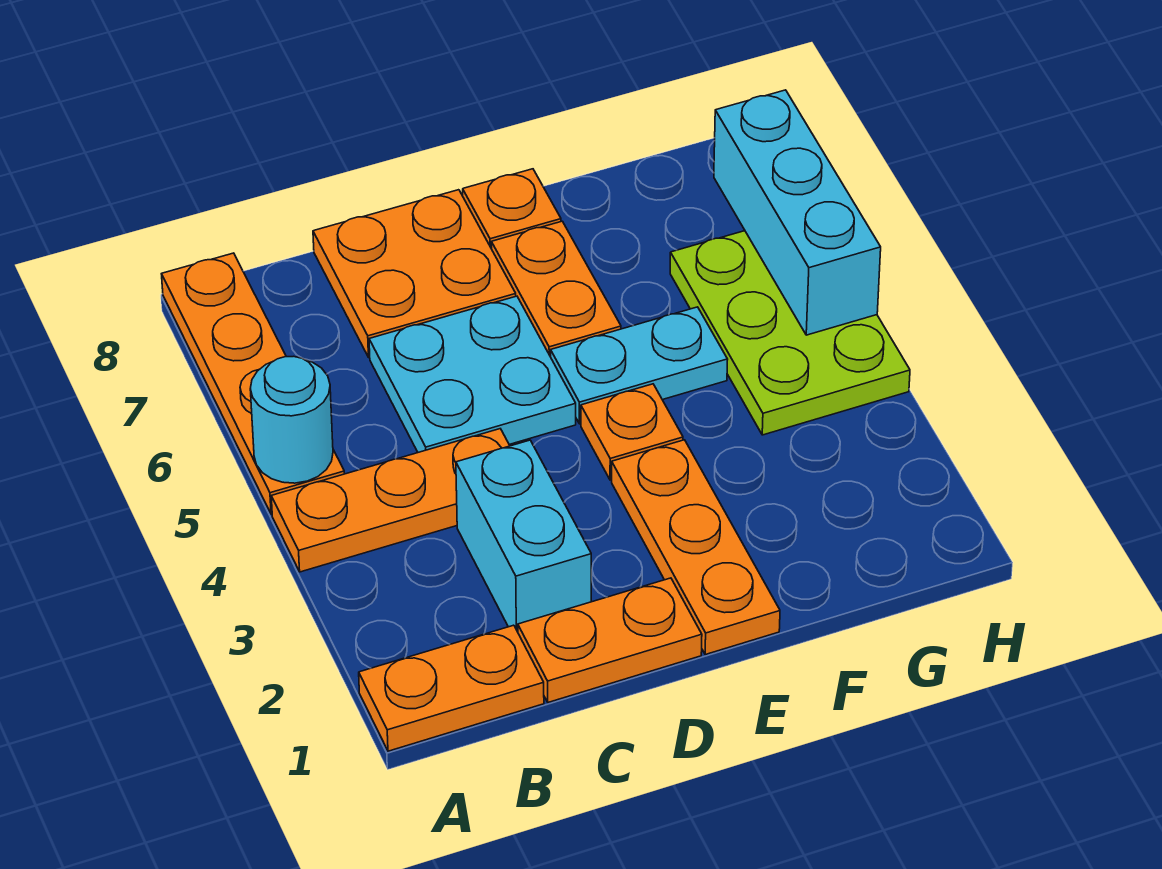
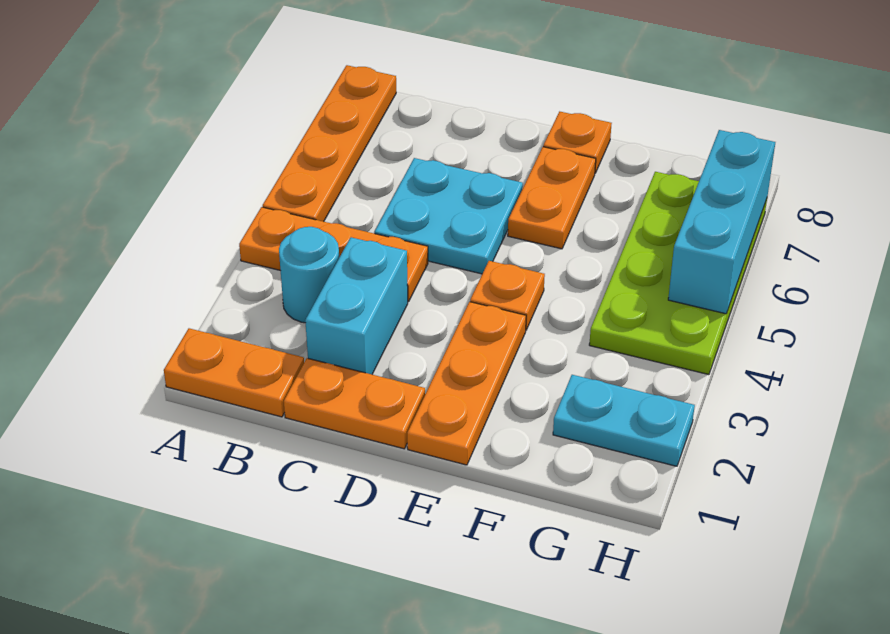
cyan 1x1 round brick [250,356,333,483] -> cyan 1x1 round brick moved to [279,227,339,323]
orange 2x2 plate [313,190,516,357] -> none
cyan 1x2 plate [551,307,728,424] -> cyan 1x2 plate moved to [553,375,695,466]
lime 2x3 plate [670,231,910,435] -> lime 2x4 plate [589,172,767,375]

